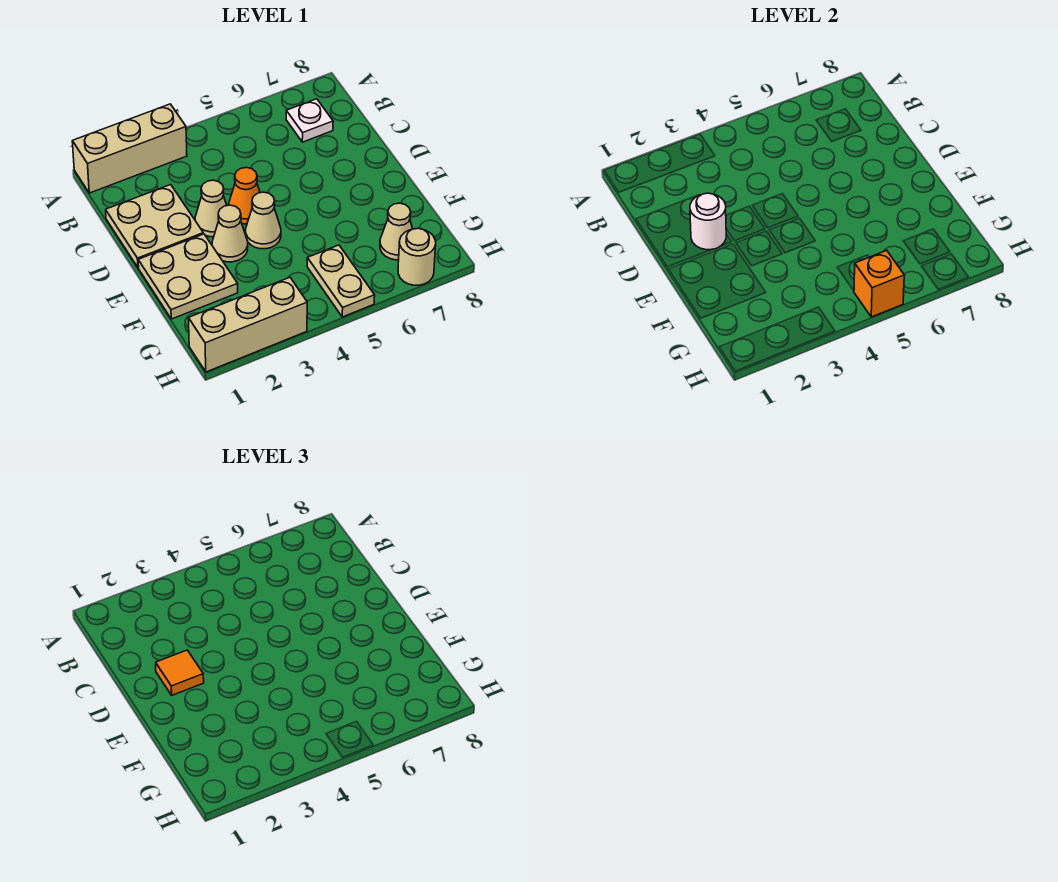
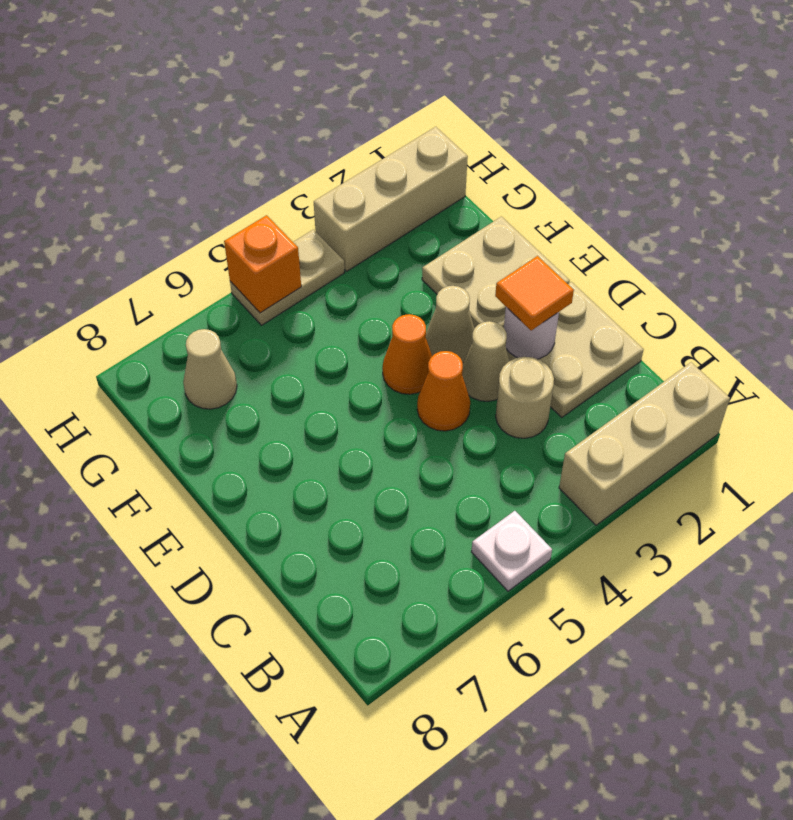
white 1x1 plate [286,99,333,142] -> white 1x1 plate moved to [471,511,552,591]
tan 1x1 cone [246,192,281,249] -> orange 1x1 cone [382,314,432,394]
tan 1x2 plate [307,245,375,317] -> tan 1x2 plate turned to [230,230,344,325]
tan 1x1 round brick [398,228,436,285] -> tan 1x1 round brick moved to [496,357,554,438]

